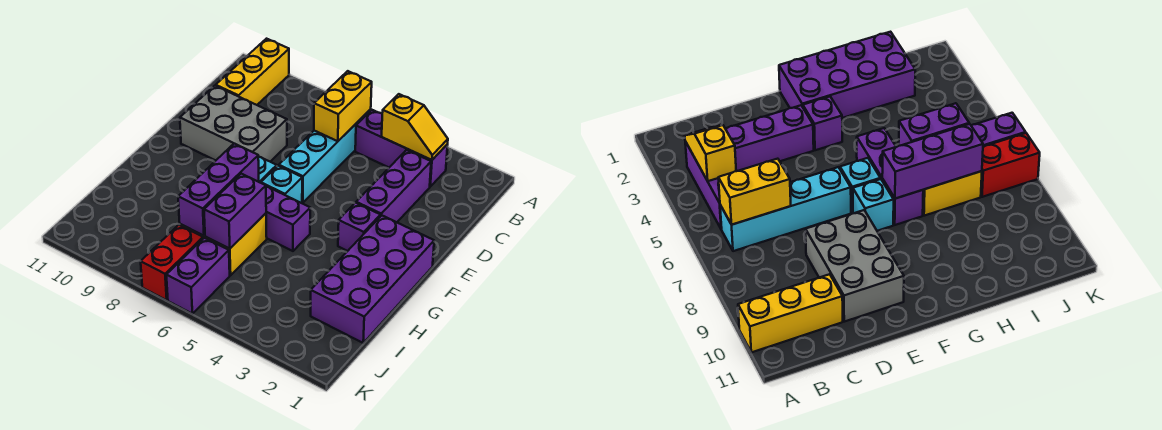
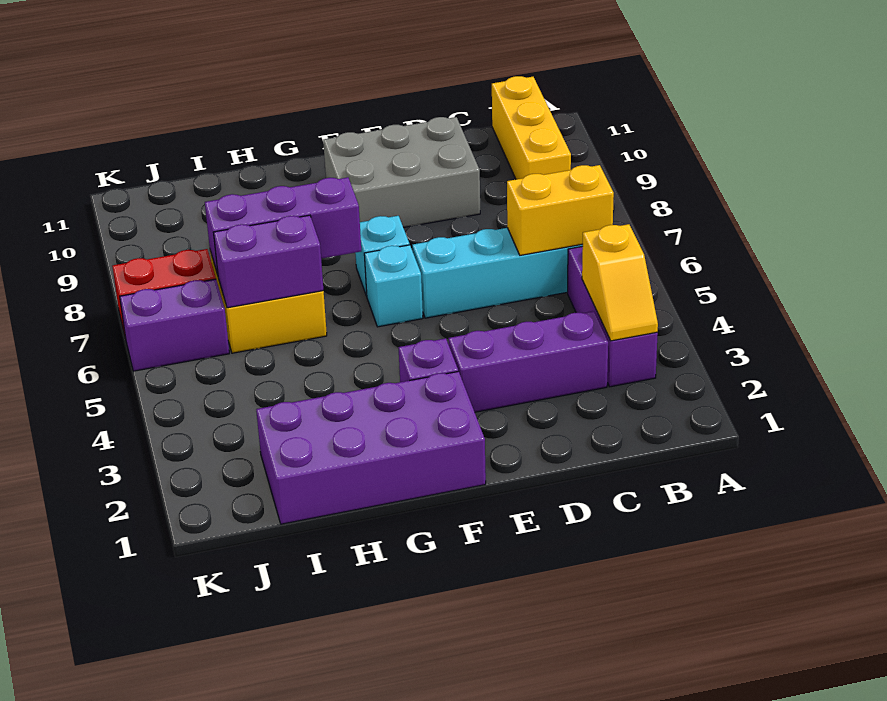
yellow 1x3 brick [216,39,289,105] -> yellow 1x3 brick turned to [492,76,571,179]
grey 2x3 brick [180,86,287,162] -> grey 2x3 brick turned to [323,117,480,228]
purple 1x3 brick [266,186,310,251] -> none

